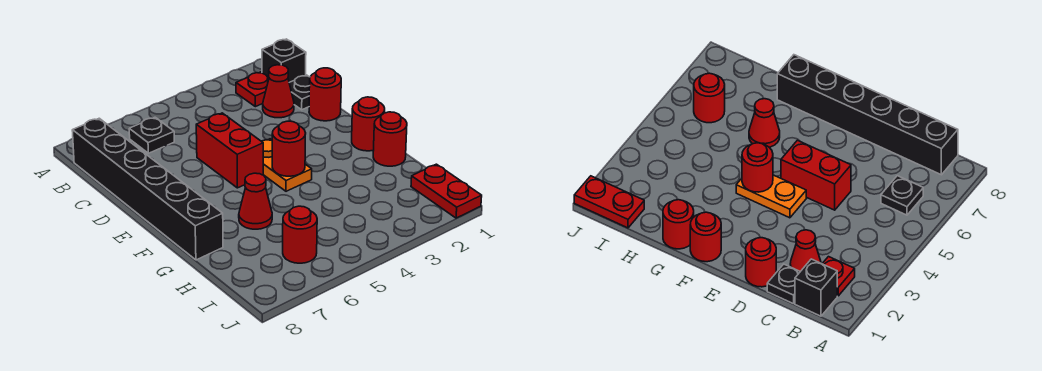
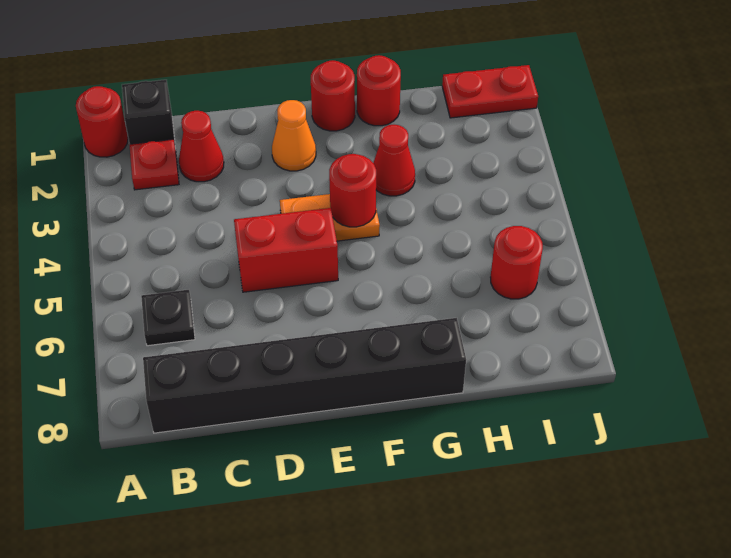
black 1x1 plate [289,75,310,110] -> none
red 1x1 round brick [309,68,341,121] -> red 1x1 round brick moved to [76,86,128,157]
none -> orange 1x1 cone [272,100,316,171]
red 1x1 cone [239,173,272,229] -> red 1x1 cone moved to [373,125,415,196]

